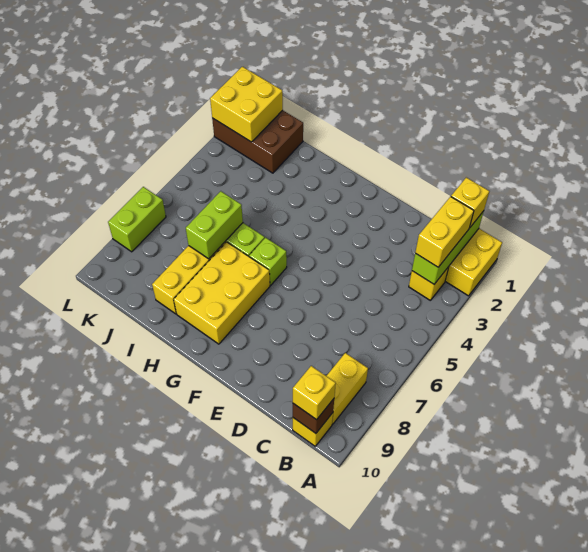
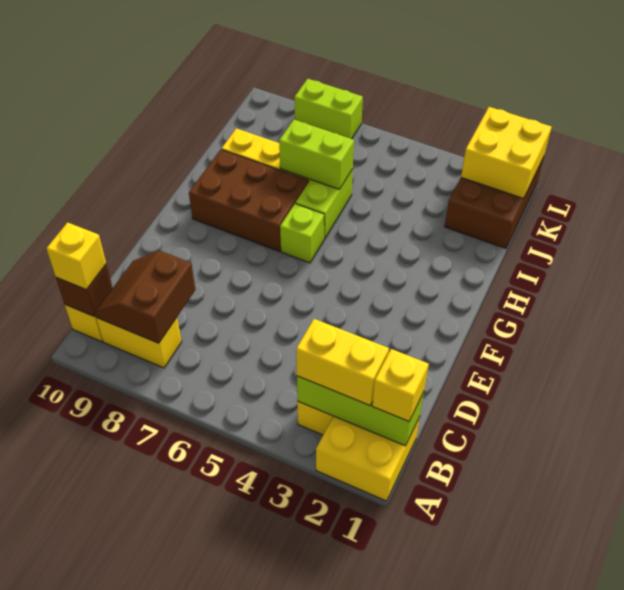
none -> brown 2x2 slope [95,251,196,343]
yellow 2x3 brick [174,242,270,344] -> brown 2x3 brick [189,149,308,251]

